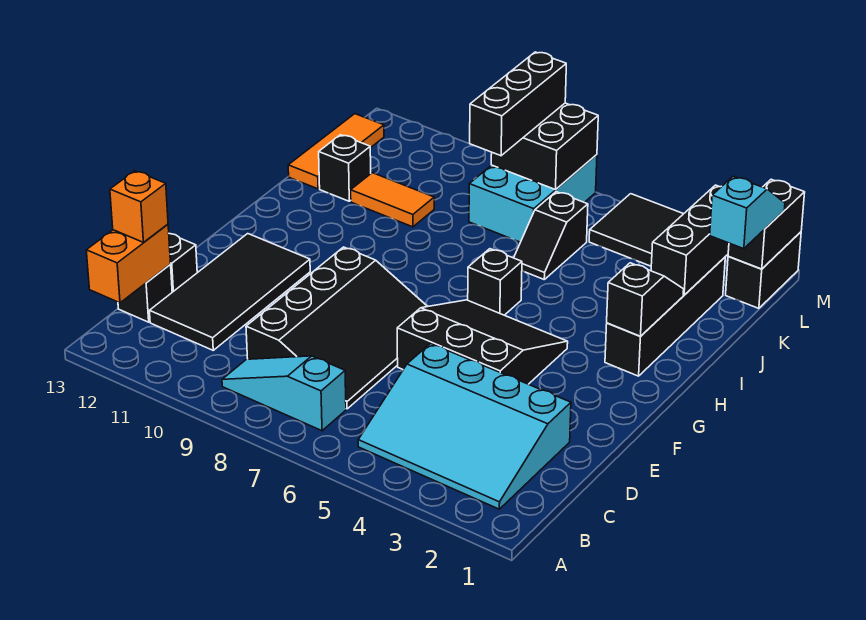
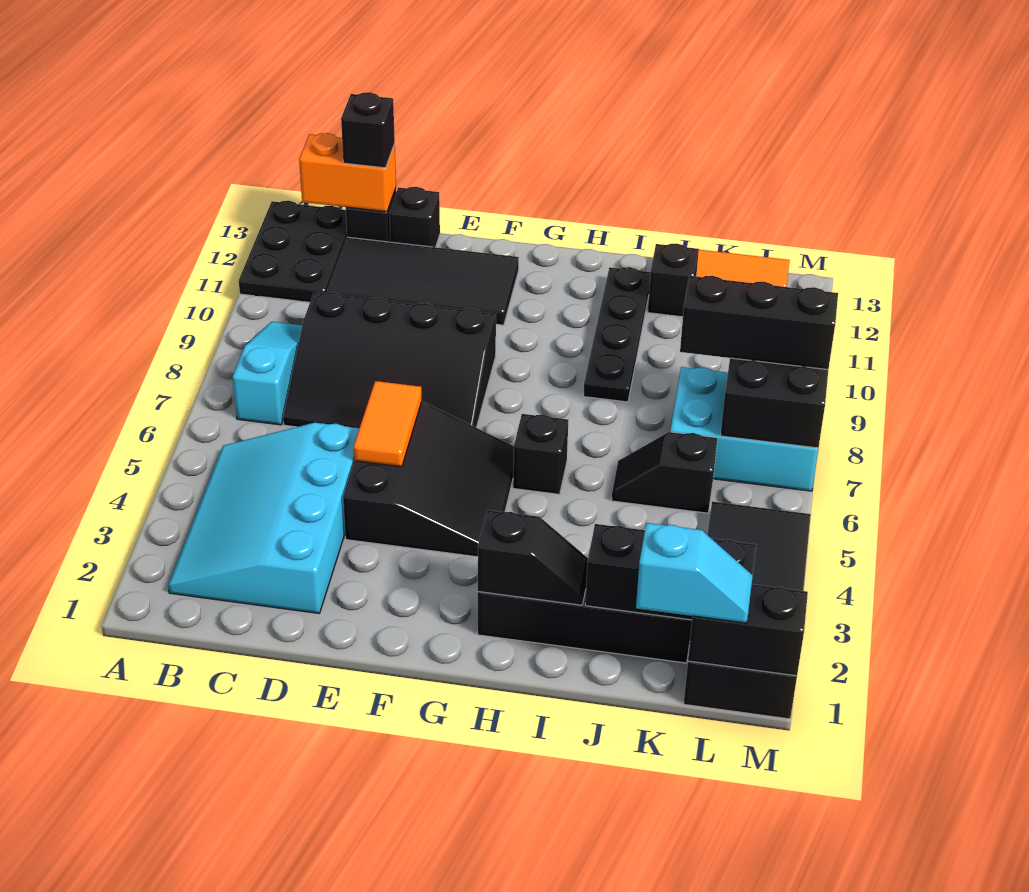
none -> black 2x3 plate [239,201,347,302]
orange 1x1 brick [110,171,168,242] -> black 1x1 brick [341,92,395,168]
none -> black 1x4 plate [583,267,651,402]
orange 1x2 tile [351,173,434,227] -> orange 1x2 tile moved to [354,381,422,467]

